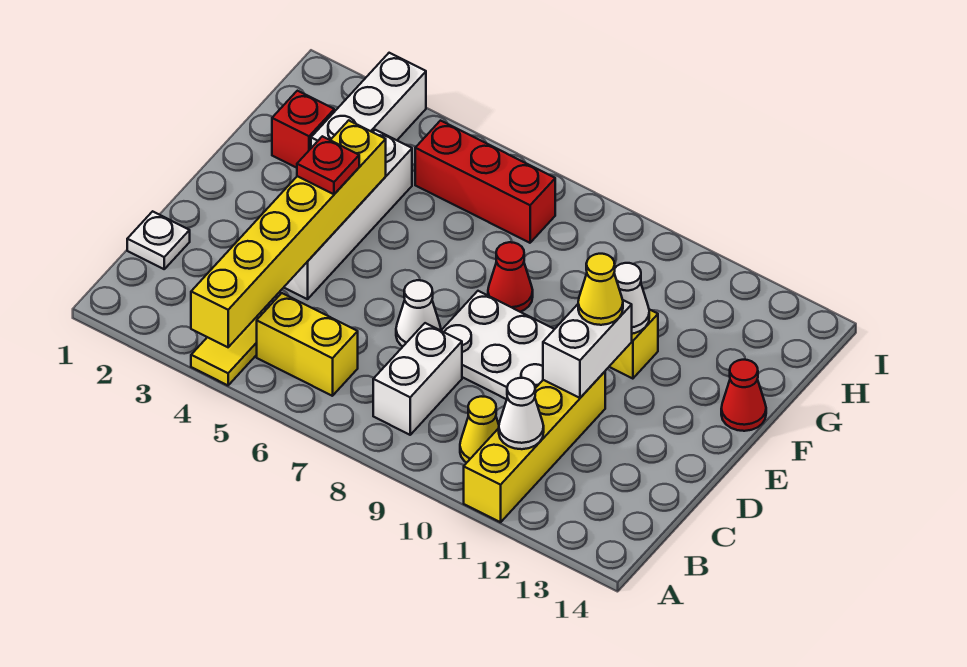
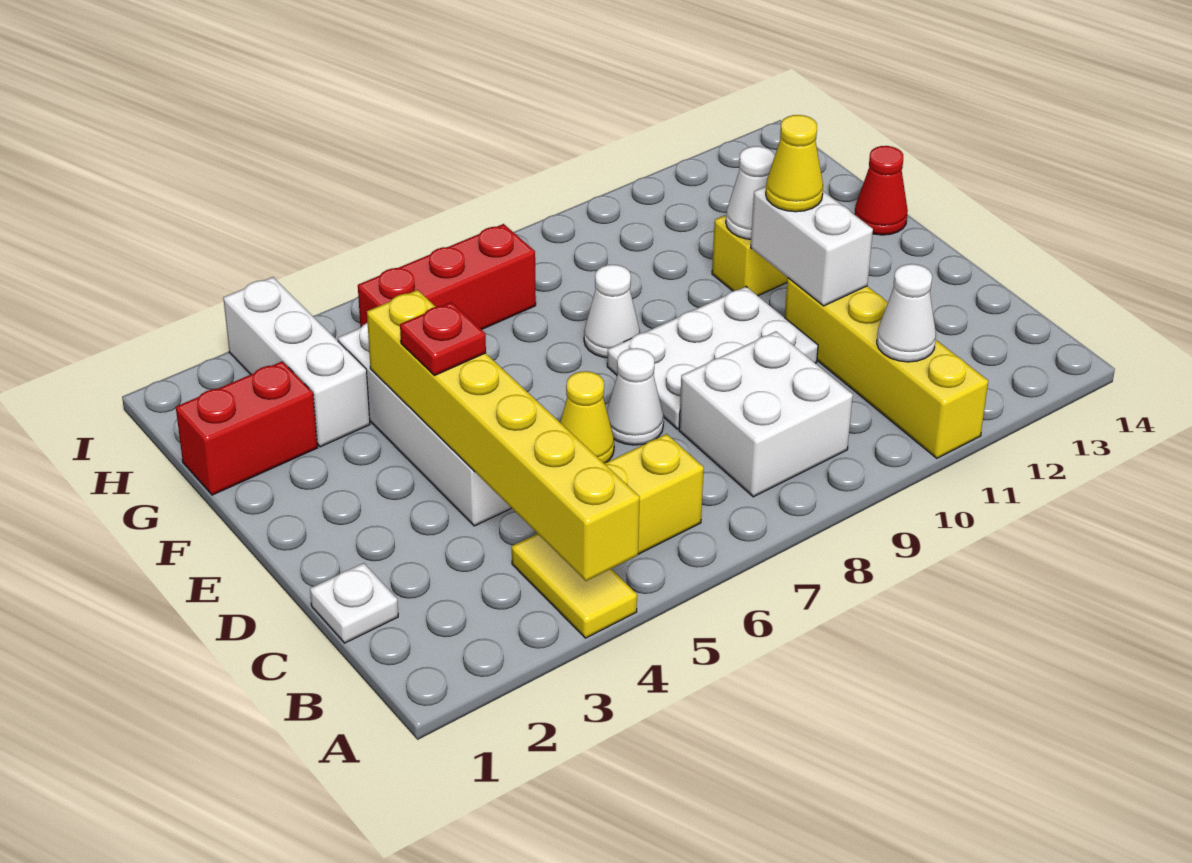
white 1x2 brick [373,323,462,435] -> white 2x2 brick [679,331,853,497]
yellow 1x1 cone [460,396,499,463] -> yellow 1x1 cone moved to [560,371,614,463]
red 1x1 cone [488,242,533,312] -> white 1x1 cone [584,265,640,358]
red 1x1 brick [272,91,334,168] -> red 1x2 brick [176,361,318,495]

